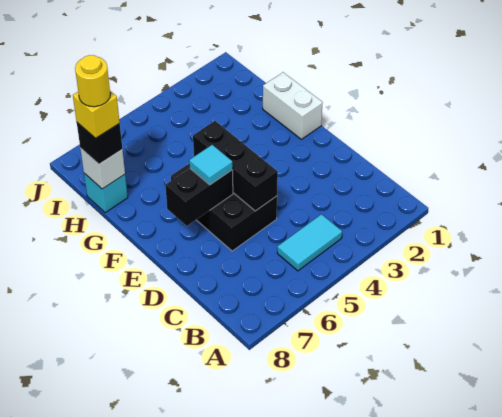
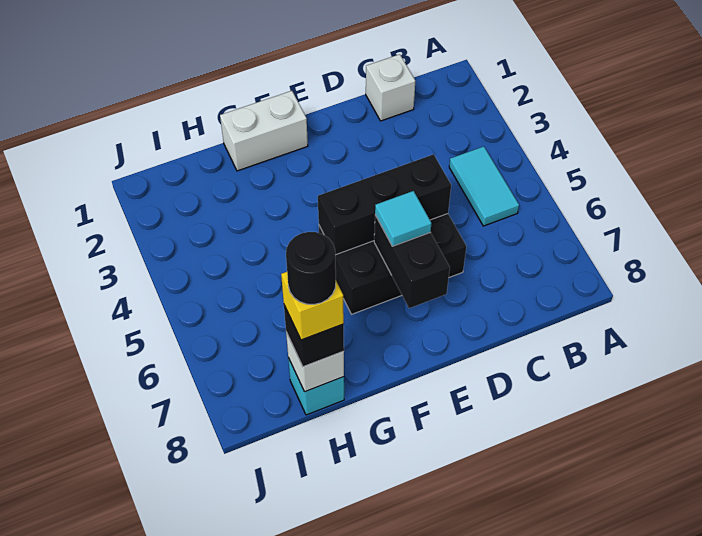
none -> white 1x1 brick [366,54,415,121]
yellow 1x1 round brick [75,55,110,107] -> black 1x1 round brick [286,232,336,304]

